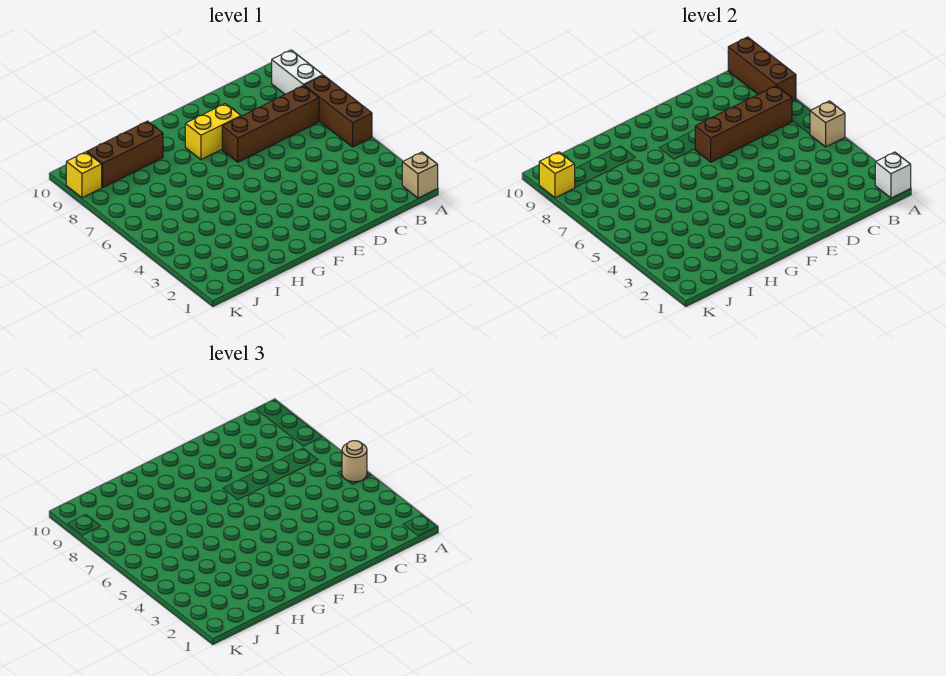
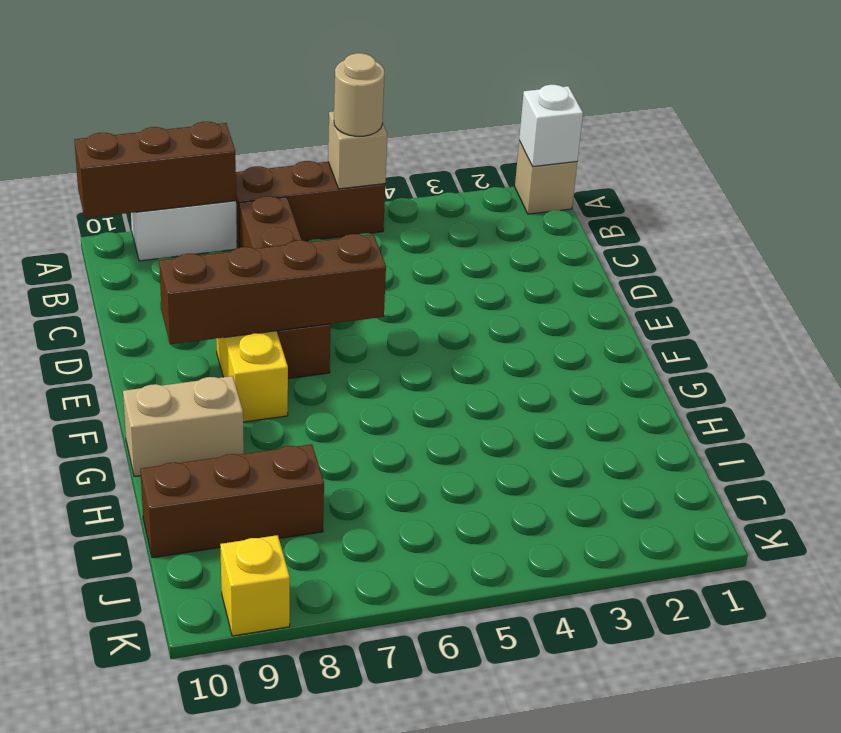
brown 1x4 brick [695,86,792,162] -> brown 1x4 brick turned to [159,234,386,344]
none -> tan 1x2 brick [123,376,244,477]
brown 1x3 brick [87,121,163,187] -> brown 1x3 brick turned to [140,444,324,558]
yellow 1x1 brick [539,152,575,198] -> none

